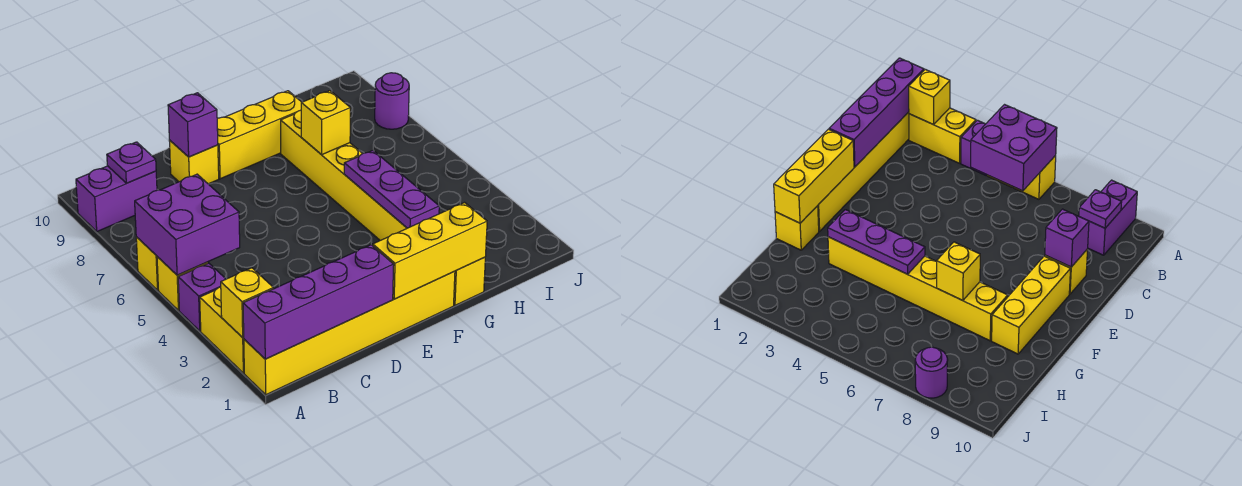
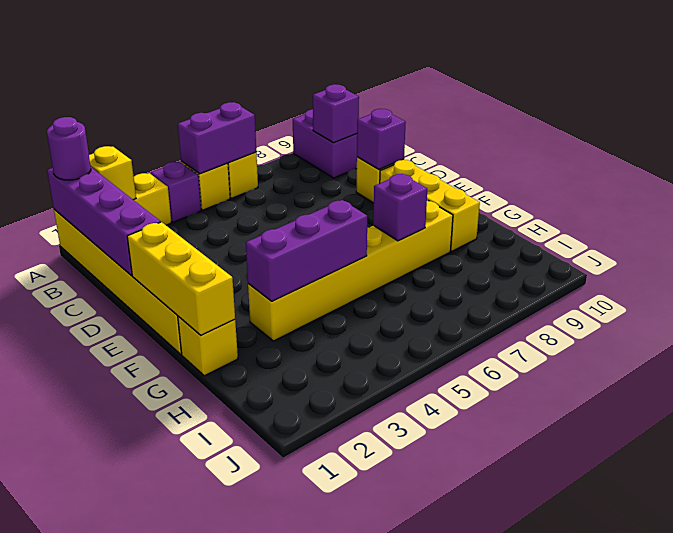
purple 2x2 brick [135,174,240,275] -> purple 1x2 brick [178,102,256,174]
purple 1x1 plate [107,142,156,183] -> purple 1x1 brick [313,84,359,143]
purple 1x3 plate [344,151,439,228] -> purple 1x3 brick [246,200,367,301]
yellow 1x1 brick [301,91,350,155] -> purple 1x1 brick [373,174,427,241]
purple 1x1 round brick [375,73,409,129] -> purple 1x1 round brick moved to [47,117,91,180]

